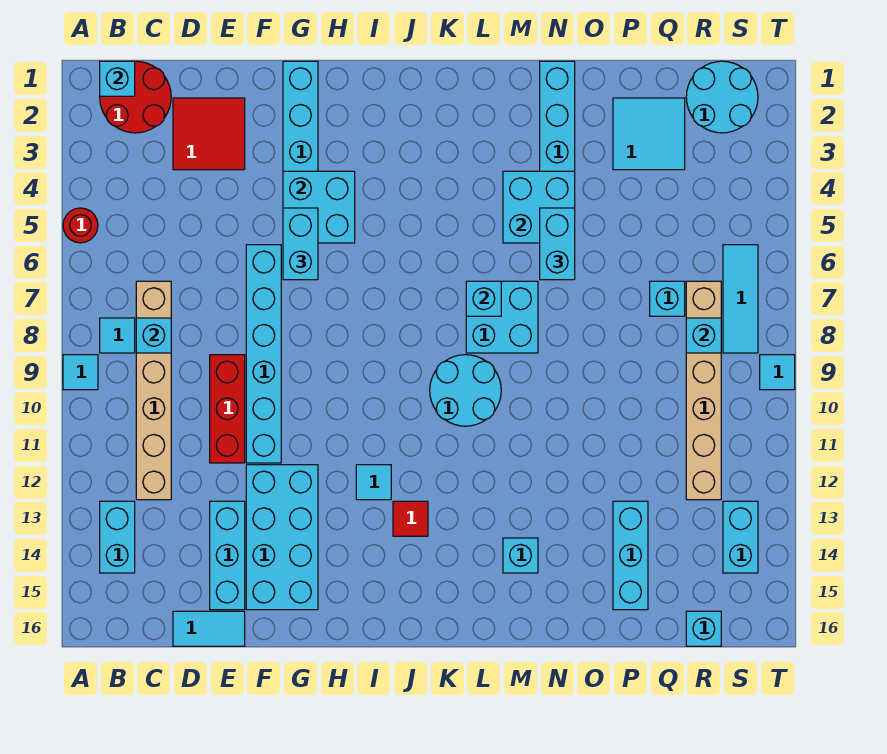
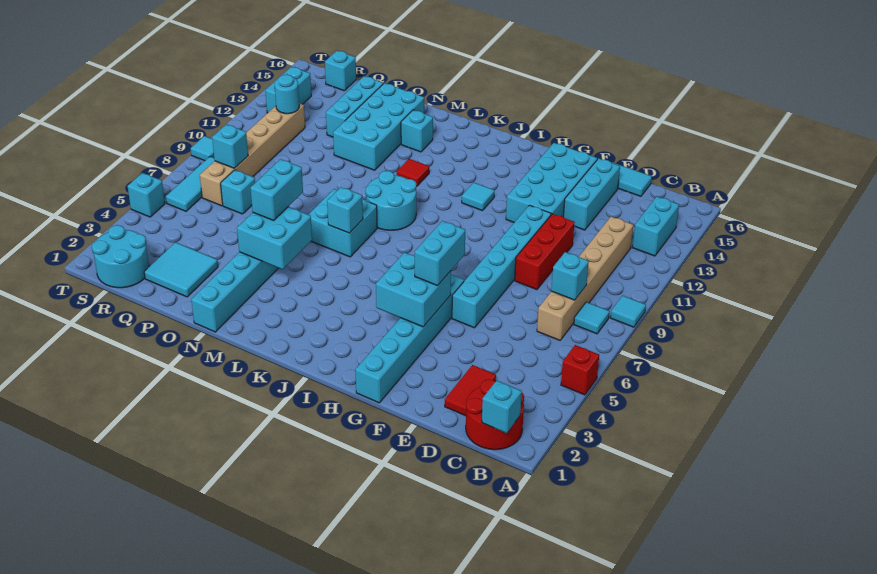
red 1x1 round brick [63,208,98,243] -> red 1x1 brick [561,345,599,395]
red 2x2 tile [173,98,245,170] -> red 1x2 tile [445,365,496,416]
red 1x1 tile [393,501,428,536] -> red 1x1 tile moved to [397,159,429,186]
none -> cyan 2x4 brick [333,83,424,170]
none -> cyan 1x1 round brick [275,75,299,114]
none -> cyan 1x1 brick [128,173,165,217]

